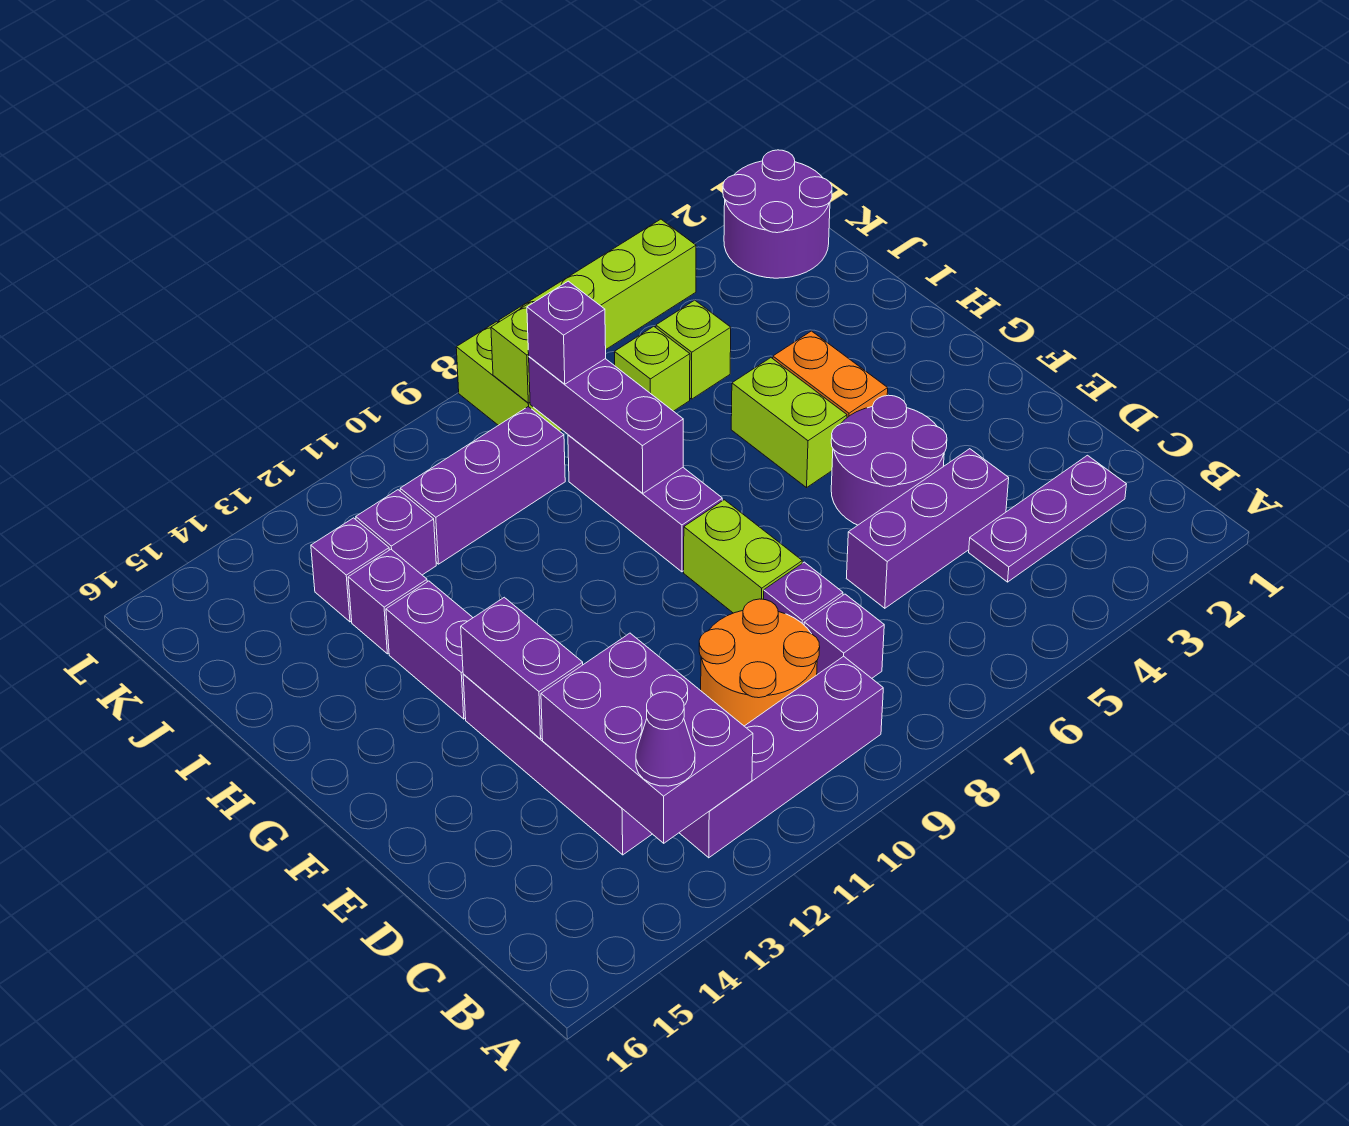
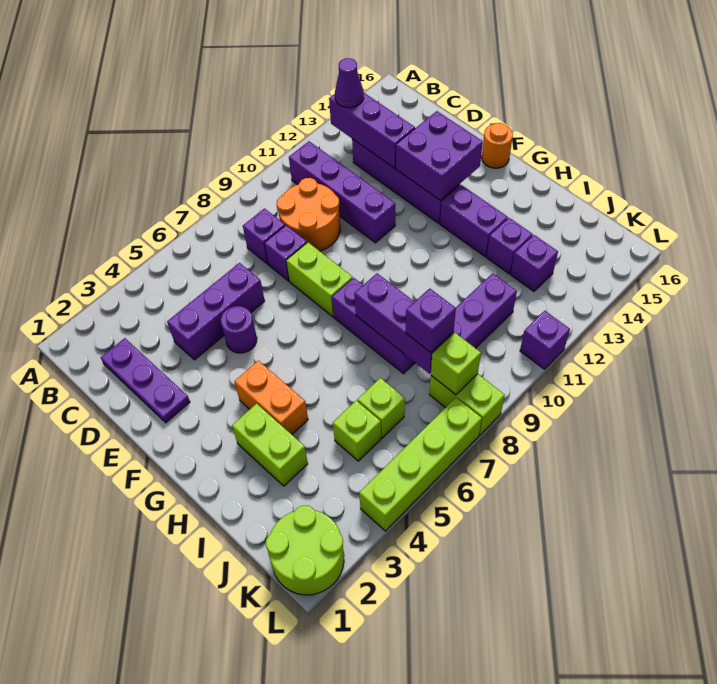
purple 1x4 brick [679,656,883,858] -> purple 1x4 brick turned to [289,141,395,243]
purple 2x3 brick [541,633,753,843] -> purple 1x3 brick [329,93,415,168]
purple 1x3 plate [969,455,1126,582] -> purple 1x3 plate turned to [101,338,190,423]
purple 2x2 round brick [831,395,947,525] -> purple 1x1 round brick [221,306,257,353]
purple 1x2 brick [461,597,583,739] -> purple 2x2 brick [396,111,483,201]
none -> orange 1x1 round brick [482,123,513,168]
lime 1x2 brick [731,358,847,488] -> lime 1x2 brick moved to [232,404,308,486]
purple 1x1 brick [356,490,436,575] -> purple 1x1 brick moved to [520,311,570,369]
purple 2x2 round brick [723,150,832,278] -> lime 2x2 round brick [266,505,344,595]

